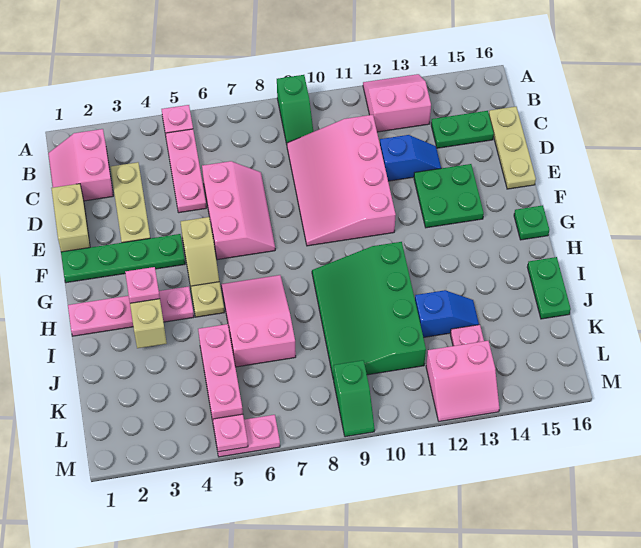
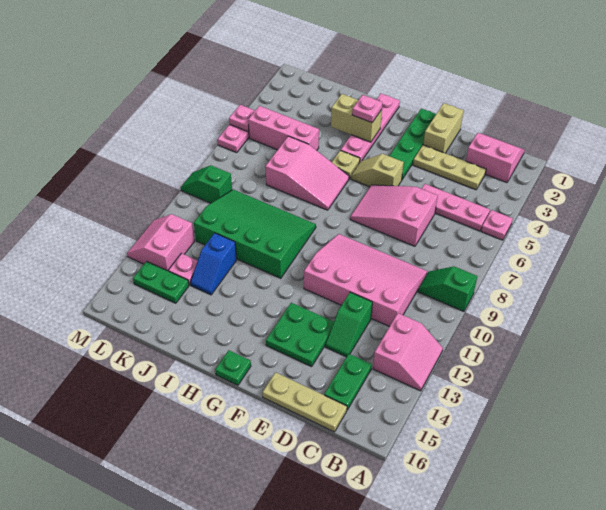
tan 1x2 brick [51,184,90,252] -> tan 1x2 brick turned to [423,103,464,153]
pink 2x3 slope [202,161,275,260] -> pink 2x3 slope turned to [350,185,438,246]
blue 1x2 slope [380,135,441,181] -> green 1x2 slope [325,292,372,357]
green 1x2 plate [527,257,571,319] -> green 1x2 plate moved to [133,261,189,303]

